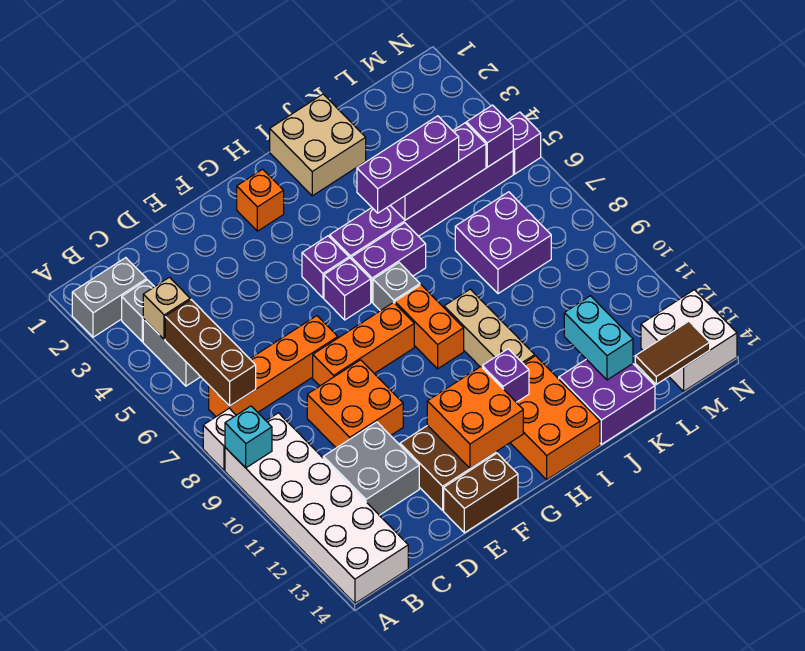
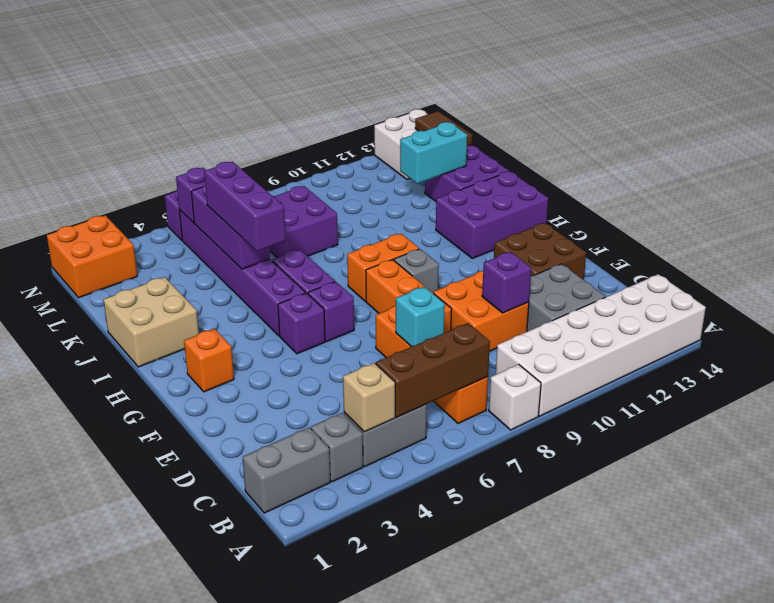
grey 1x2 brick [72,258,147,337] -> grey 1x2 brick turned to [243,427,330,513]
cyan 1x1 brick [225,406,272,468] -> cyan 1x1 brick moved to [396,287,445,347]
brown 1x2 brick [444,453,518,533] -> none
orange 2x2 brick [427,367,523,468] -> orange 2x2 brick moved to [47,215,137,298]
grey 1x1 brick [373,263,420,311] -> grey 1x1 brick moved to [394,249,439,293]
orange 2x3 brick [510,356,600,480] -> purple 2x3 brick [436,172,548,259]
purple 1x1 brick [482,349,529,402] -> purple 1x1 brick moved to [482,252,531,313]
tan 1x3 brick [444,289,535,367] -> none

